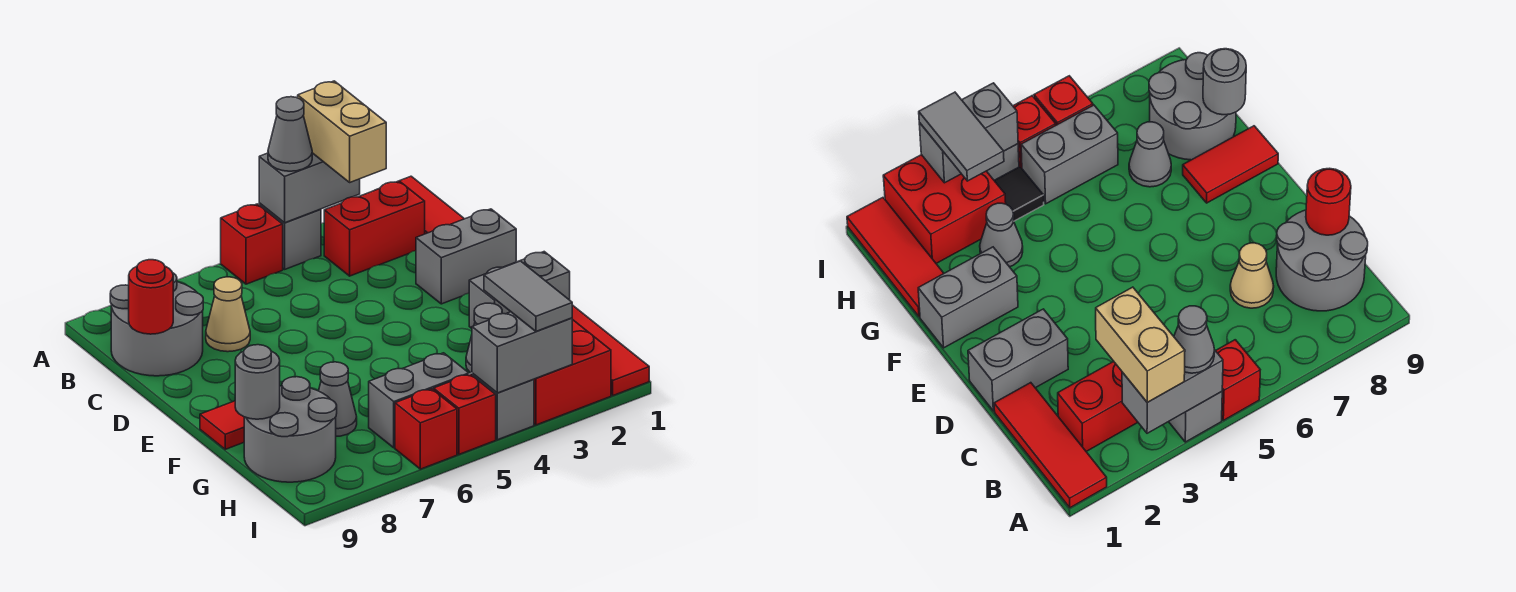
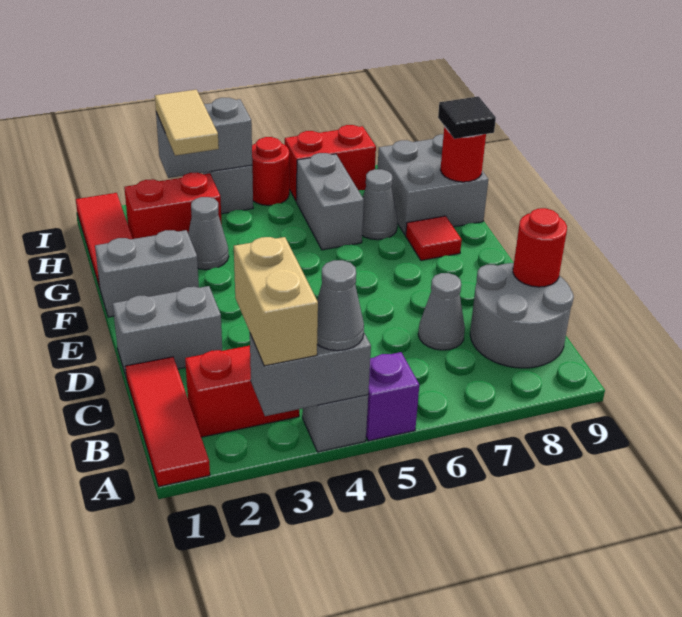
red 1x1 brick [221,204,283,284] -> purple 1x1 brick [366,352,419,441]
tan 1x1 cone [206,277,250,352] -> grey 1x1 cone [418,273,465,350]
red 1x2 tile [200,401,244,449] -> red 1x1 tile [406,216,462,260]
grey 2x2 round brick [244,377,337,482] -> grey 2x2 brick [378,134,488,235]
grey 1x1 round brick [235,345,280,419] -> red 1x1 round brick [440,126,486,182]
red 2x2 brick [534,319,611,425] -> red 1x2 brick [124,173,222,239]
grey 1x2 tile [484,261,572,331] -> tan 1x2 tile [155,90,219,156]
black 1x1 tile [994,167,1044,221] -> black 1x1 tile moved to [438,97,496,139]
grey 1x2 brick [369,353,469,448] -> grey 1x2 brick turned to [297,153,364,250]
red 1x1 brick [434,374,496,454] -> red 1x1 round brick [252,137,289,205]
red 1x1 brick [395,389,457,469] -> red 1x2 brick [285,125,376,202]

